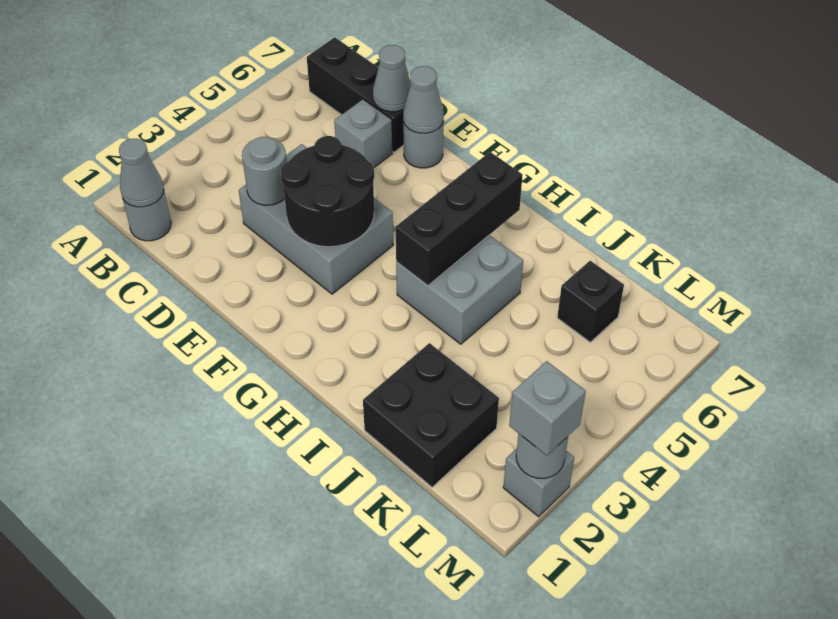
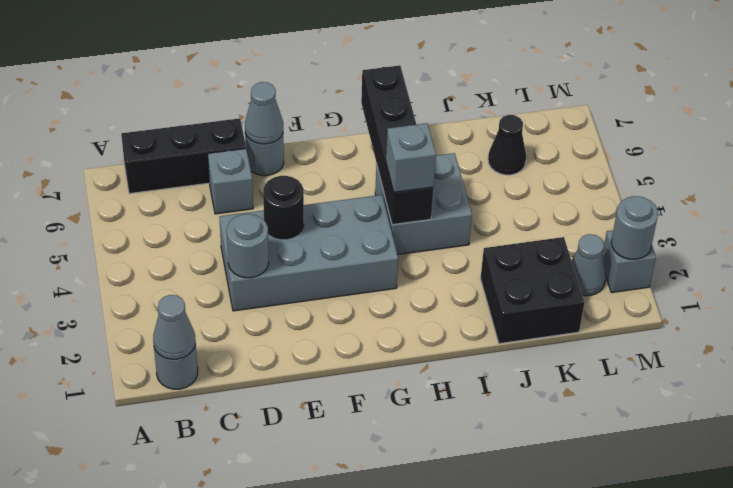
grey 2x3 brick [239,144,393,294] -> grey 2x4 brick [219,195,398,311]
grey 1x1 cone [373,45,411,112] -> grey 1x1 cone moved to [572,234,606,296]
black 2x2 round brick [281,136,374,247] -> black 1x1 round brick [263,176,304,239]
black 1x3 brick [396,152,523,286] -> black 1x4 brick [361,65,434,225]
black 1x1 brick [557,261,624,342] -> black 1x1 cone [488,115,526,175]
grey 1x1 brick [509,361,586,456] -> grey 1x1 brick moved to [386,123,436,192]

